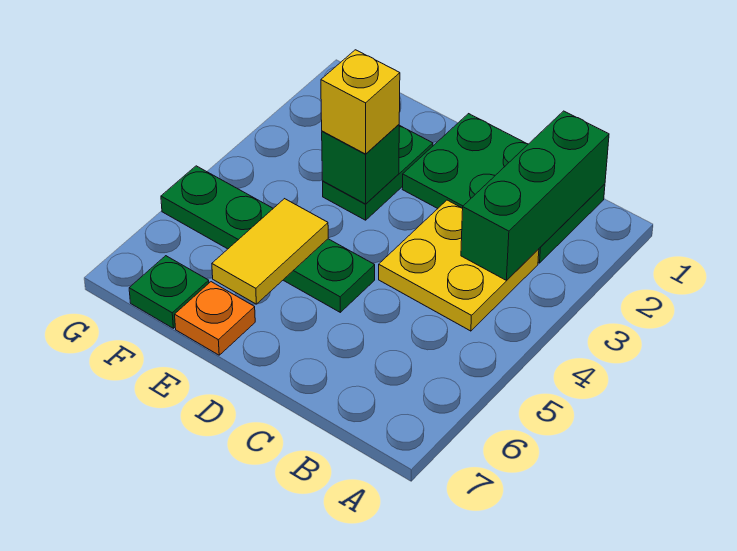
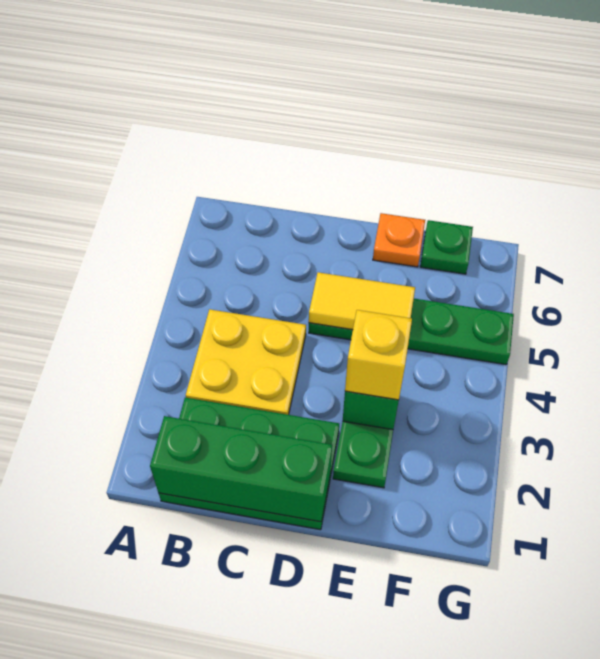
green 1x3 brick [461,111,609,280] -> green 1x3 brick turned to [150,416,332,522]
yellow 1x2 tile [212,199,328,304] -> yellow 1x2 tile turned to [309,272,415,330]

